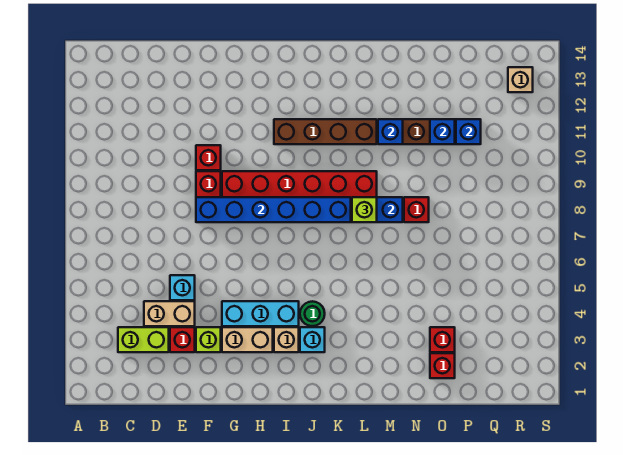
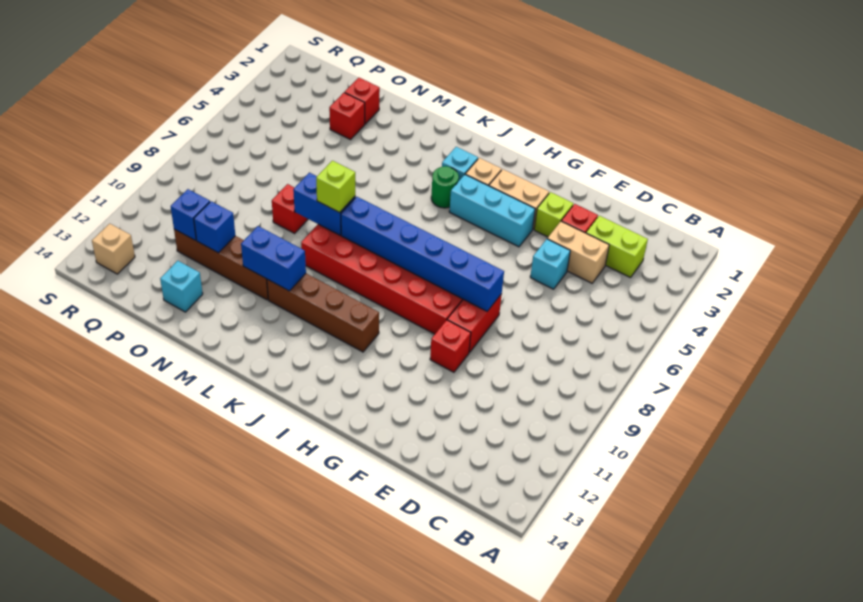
blue 1x1 brick [378,119,403,144] -> blue 1x2 brick [241,226,306,291]
none -> cyan 1x1 brick [160,261,203,312]

